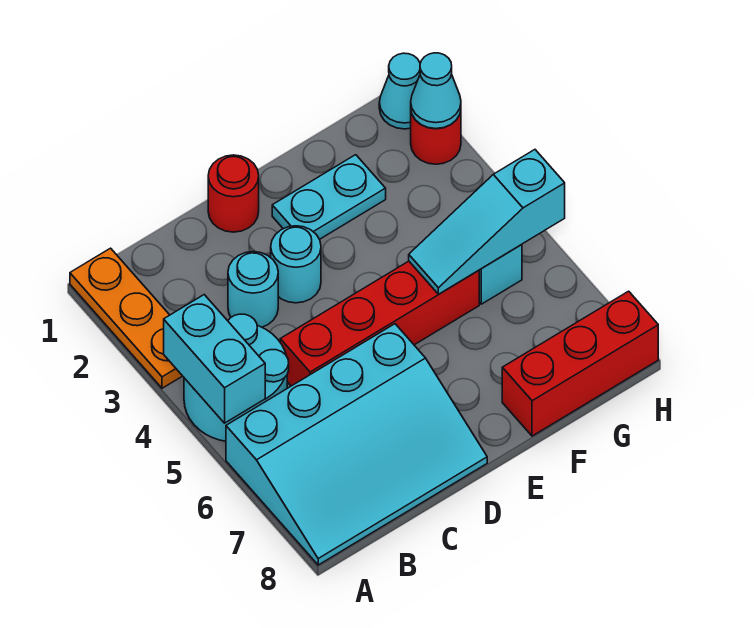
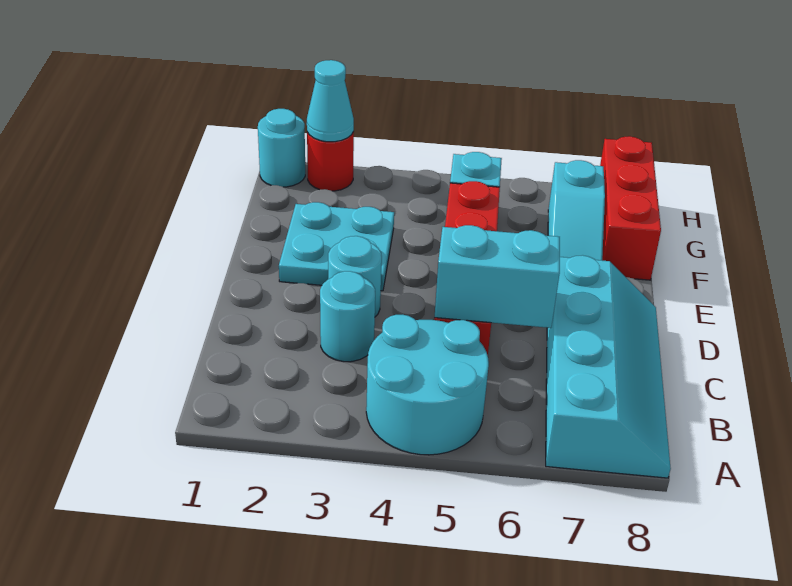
orange 1x3 plate [70,248,182,388] -> none
cyan 1x2 brick [164,295,265,423] -> cyan 1x2 brick moved to [435,225,560,328]
cyan 3x4 slope [226,324,487,565] -> cyan 2x4 slope [546,255,671,478]
red 1x1 round brick [208,155,259,232] -> none
cyan 1x2 plate [272,155,386,239] -> cyan 2x2 plate [279,202,394,291]
cyan 1x3 slope [409,150,565,294] -> cyan 1x3 slope moved to [548,160,605,260]
cyan 1x1 cone [379,53,420,129] -> cyan 1x1 round brick [258,109,305,187]

